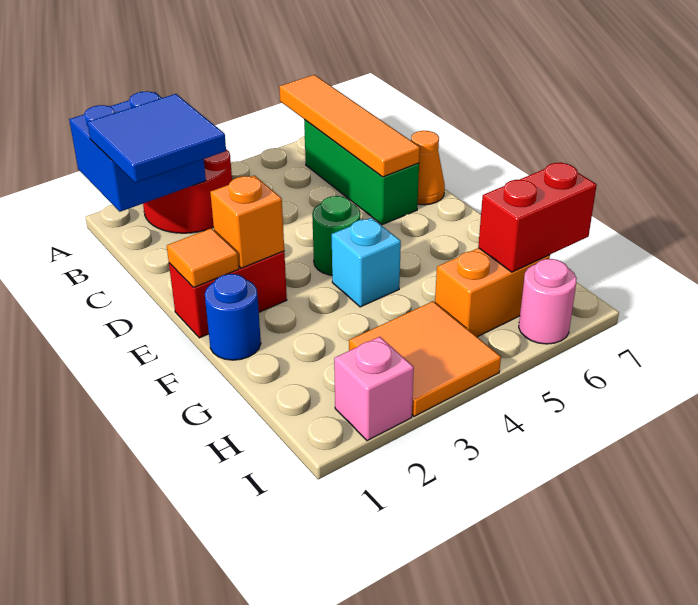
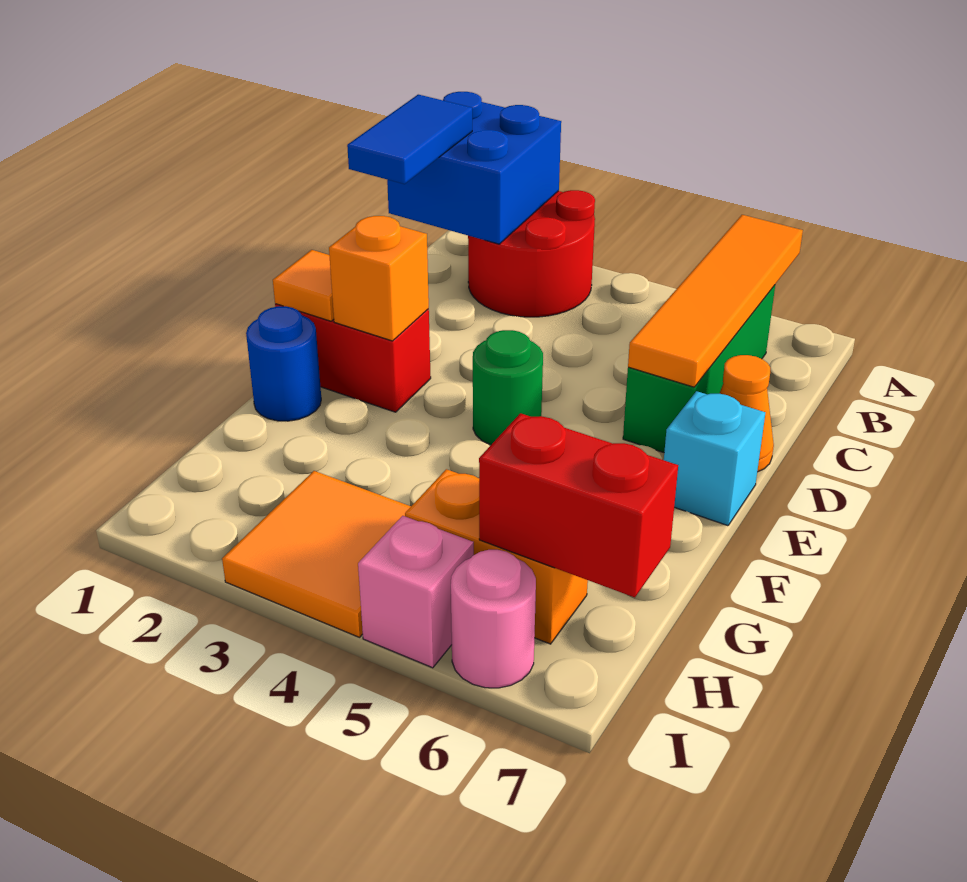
blue 2x2 tile [87,94,226,183] -> blue 1x2 tile [347,95,472,184]
cyan 1x1 brick [332,218,401,307] -> cyan 1x1 brick moved to [664,391,765,526]
pink 1x1 brick [334,337,414,441] -> pink 1x1 brick moved to [358,516,474,668]

